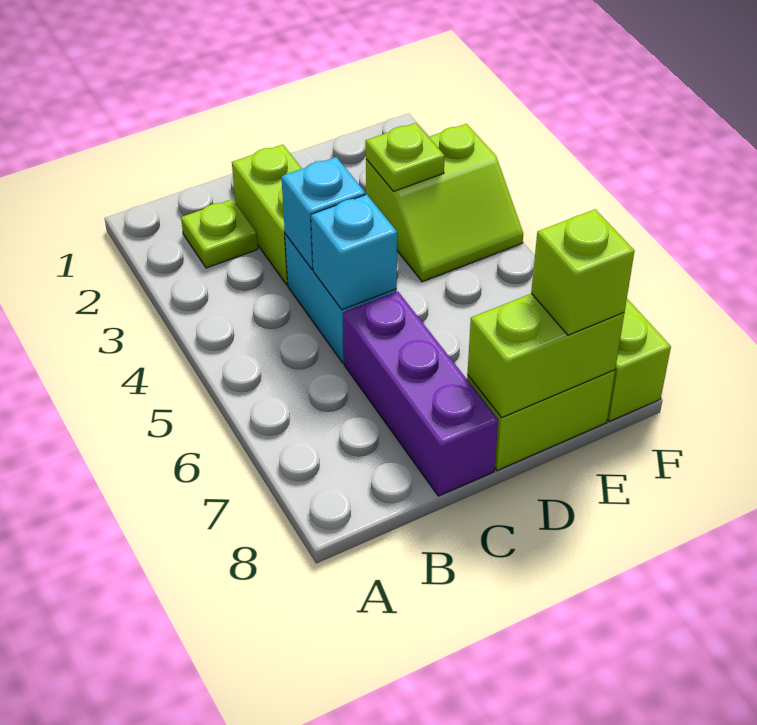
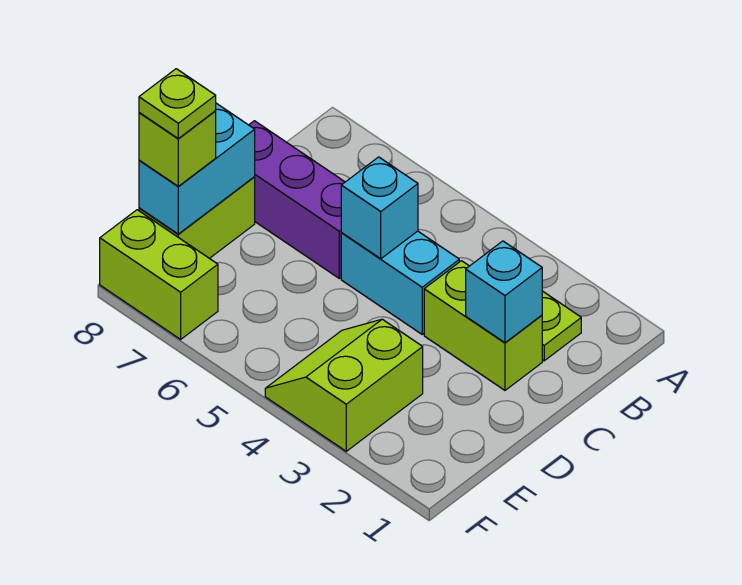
cyan 1x1 brick [281,157,365,269] -> cyan 1x1 brick moved to [466,241,542,343]
lime 1x2 brick [467,293,624,418] -> cyan 1x2 brick [139,103,255,234]
lime 1x1 plate [366,123,445,191] -> lime 1x1 plate moved to [139,69,216,138]

